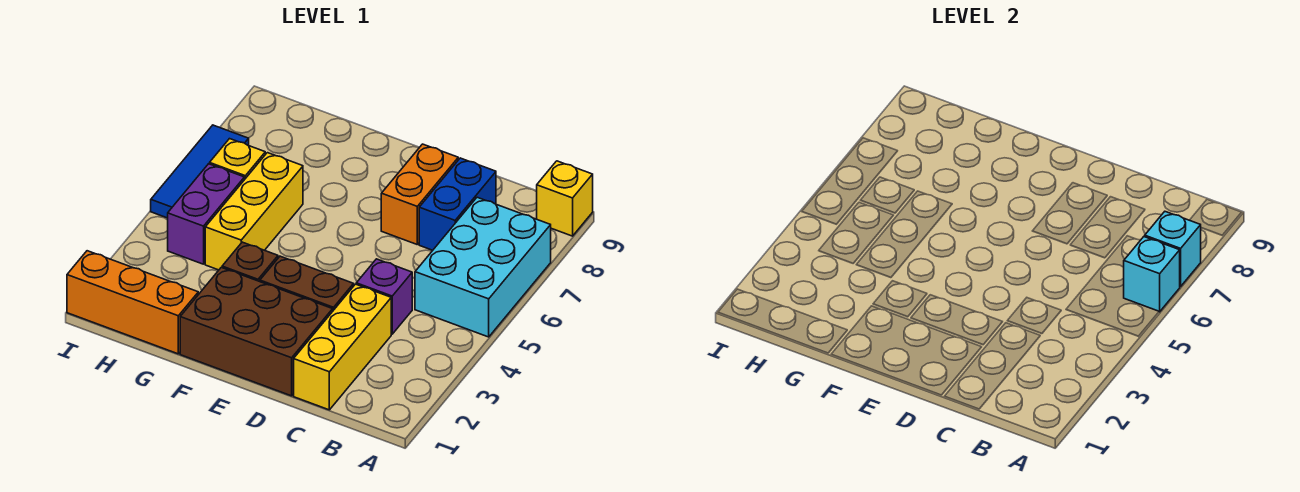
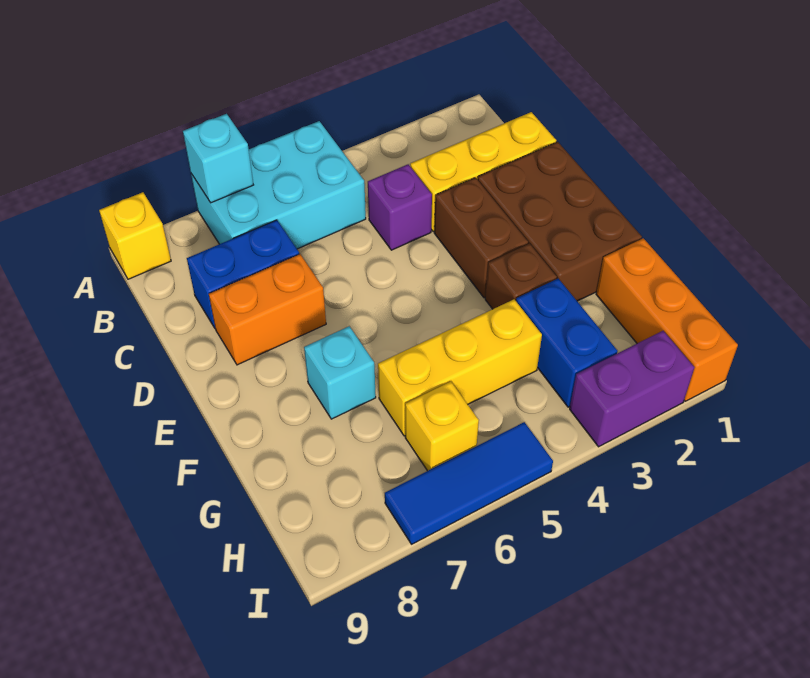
cyan 1x1 brick [1124,237,1180,312] -> cyan 1x1 brick moved to [304,326,376,419]
none -> blue 1x2 brick [516,279,618,407]
purple 1x2 brick [168,164,244,264] -> purple 1x2 brick moved to [570,331,694,447]

